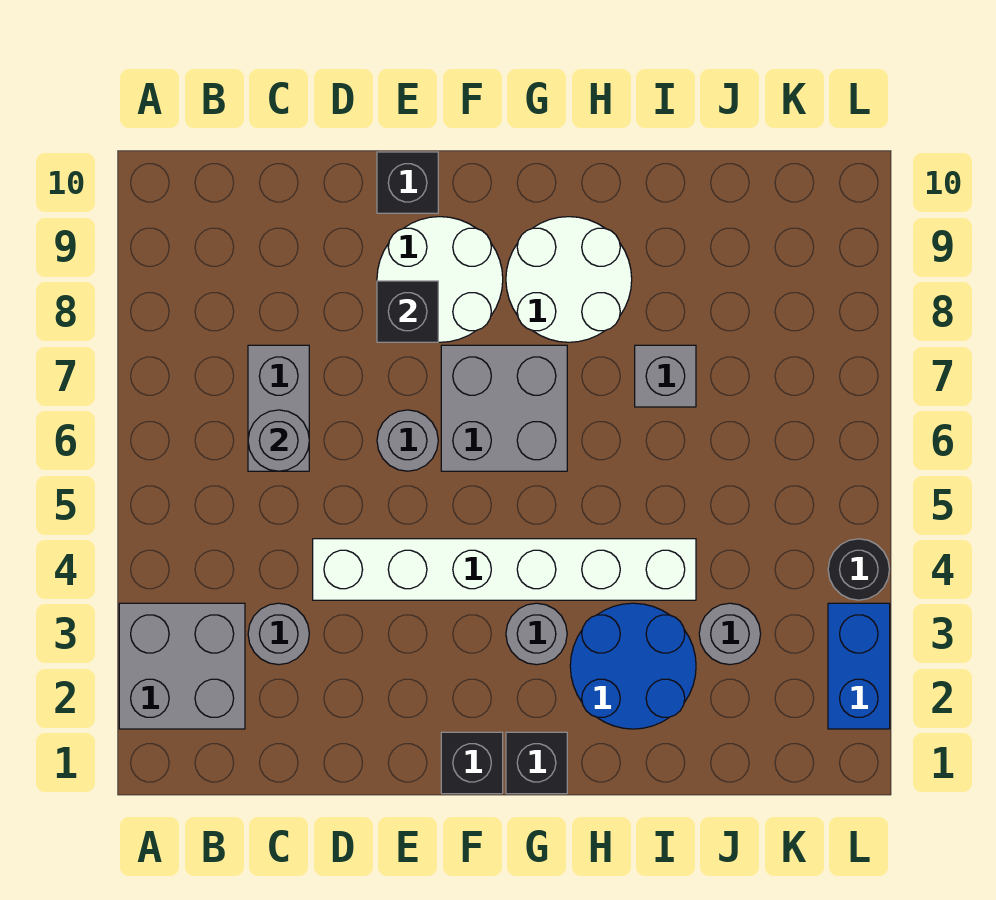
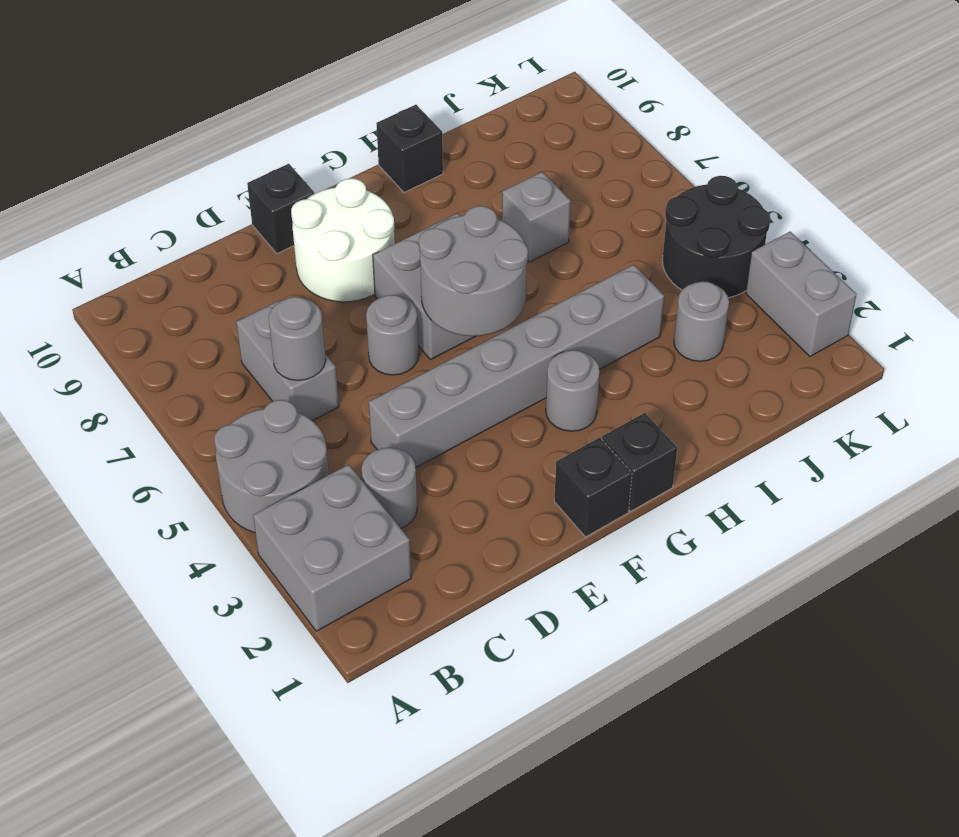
none -> grey 2x2 round brick [214,400,329,533]
white 1x6 brick [313,539,696,600] -> grey 1x6 brick [369,265,664,468]
black 1x1 brick [377,281,438,342] -> black 1x1 brick moved to [376,105,443,192]
none -> grey 2x2 round brick [419,206,528,336]
white 2x2 round brick [506,217,632,342] -> none
blue 2x2 round brick [570,603,696,729] -> none
blue 1x2 brick [828,603,890,729] -> grey 1x2 brick [746,232,857,356]
black 1x1 round brick [828,539,889,600] -> black 2x2 round brick [662,176,770,298]

